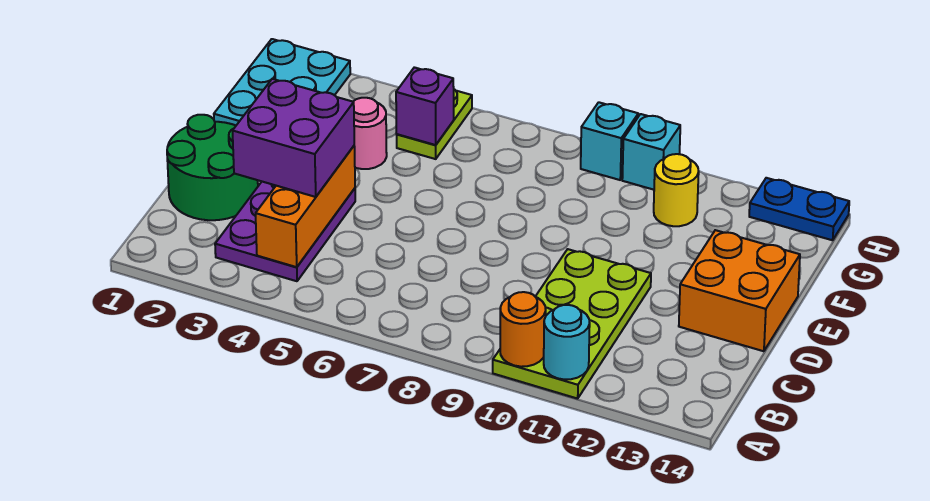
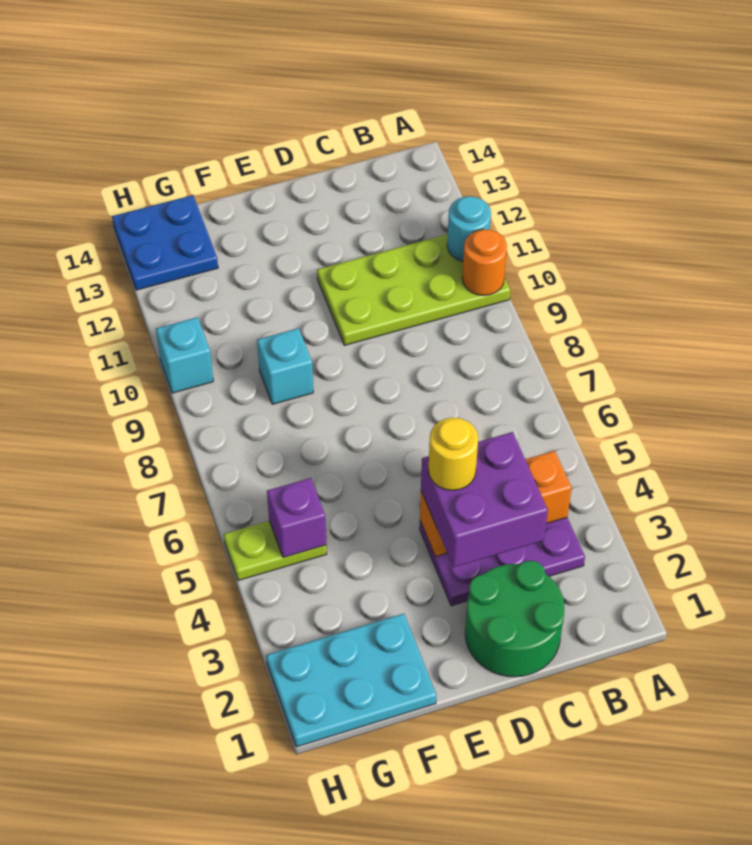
orange 2x2 brick [679,230,800,351] -> none
pink 1x1 round brick [353,98,387,169] -> none
yellow 1x1 round brick [654,154,699,226] -> yellow 1x1 round brick moved to [428,418,478,490]
cyan 1x1 brick [581,102,638,180] -> cyan 1x1 brick moved to [257,328,313,404]
blue 1x2 plate [749,178,849,240] -> blue 2x2 plate [112,195,218,290]

